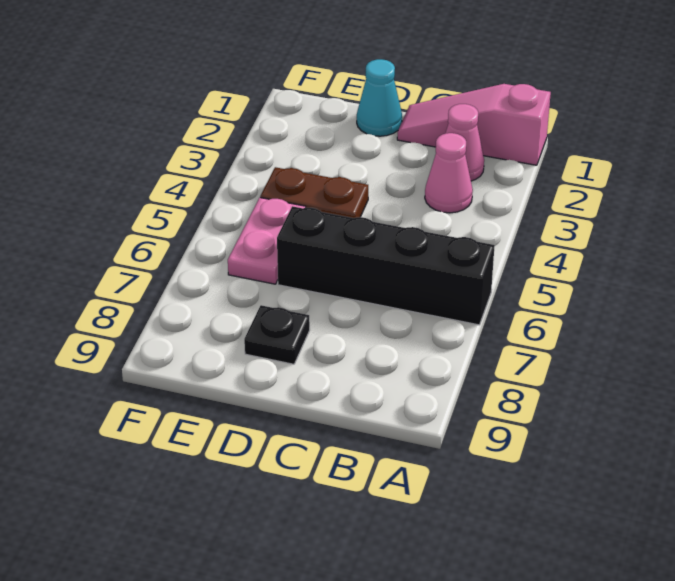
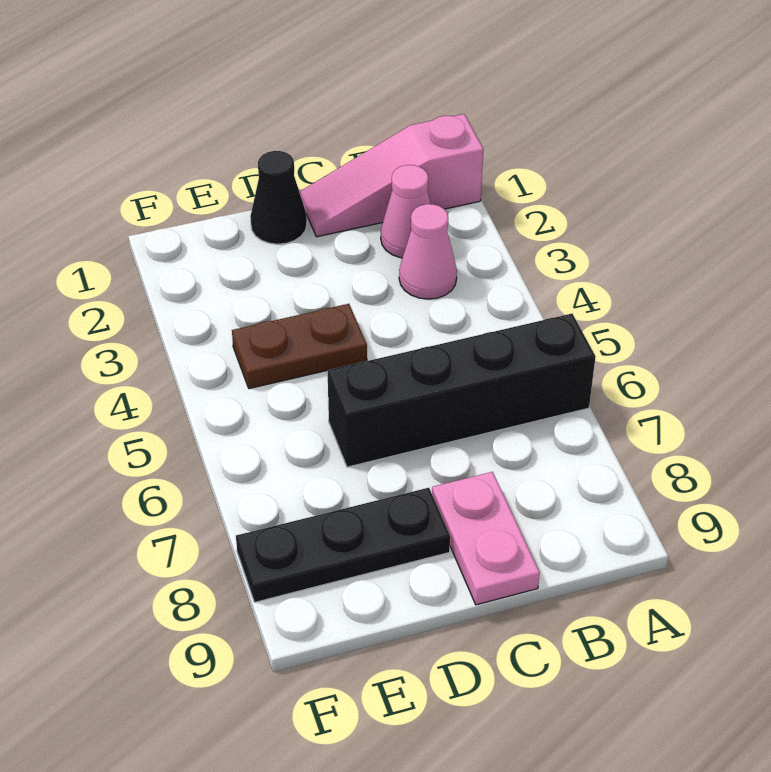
cyan 1x1 cone [357,59,402,136] -> black 1x1 cone [250,151,307,244]
black 1x1 plate [244,305,310,364] -> black 1x3 plate [236,488,450,602]
pink 1x2 plate [228,198,306,284] -> pink 1x2 plate moved to [432,472,540,605]

